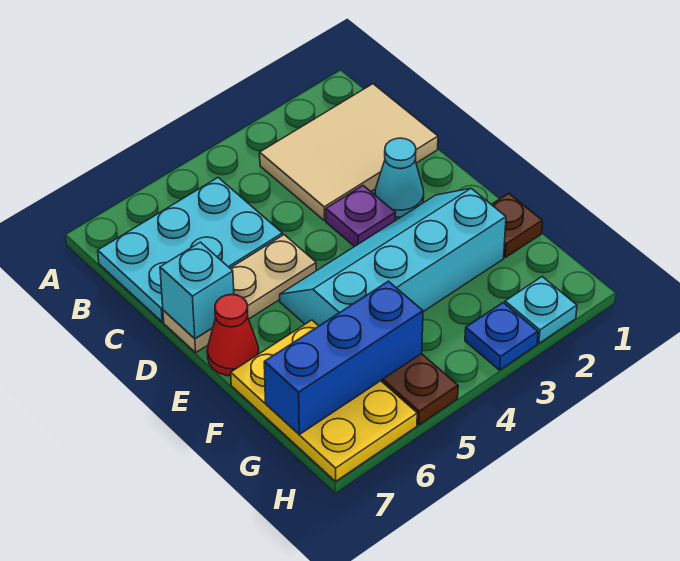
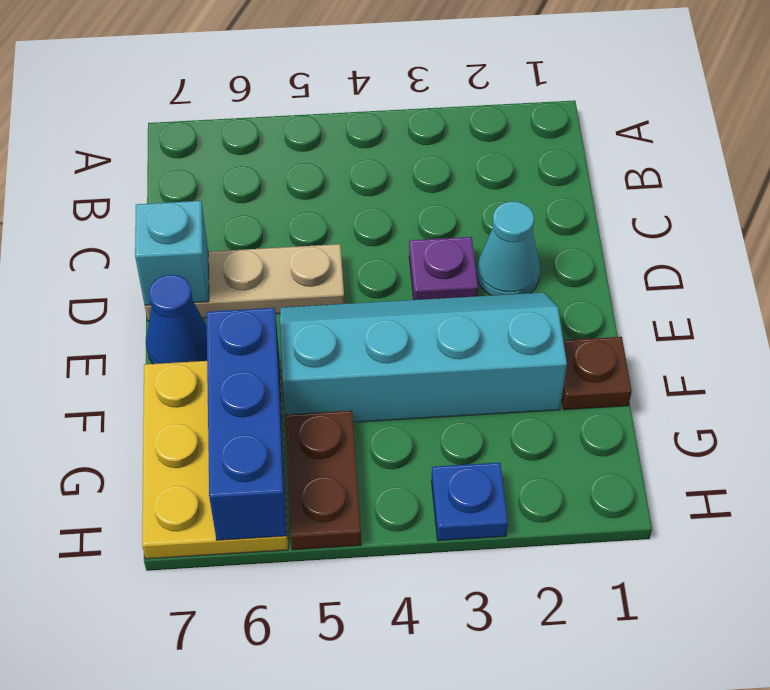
tan 2x3 tile [260,84,438,220] -> none
cyan 2x3 plate [98,178,283,322] -> none
red 1x1 cone [207,294,259,376] -> blue 1x1 cone [146,275,207,364]
blue 1x3 brick [264,281,423,434] -> blue 1x3 brick turned to [206,308,287,540]
cyan 1x1 plate [505,277,577,343] -> none

